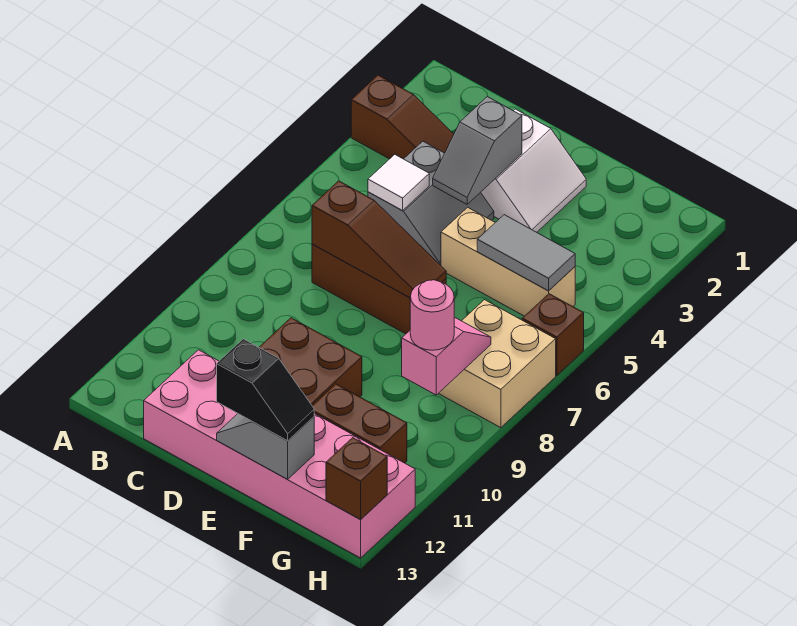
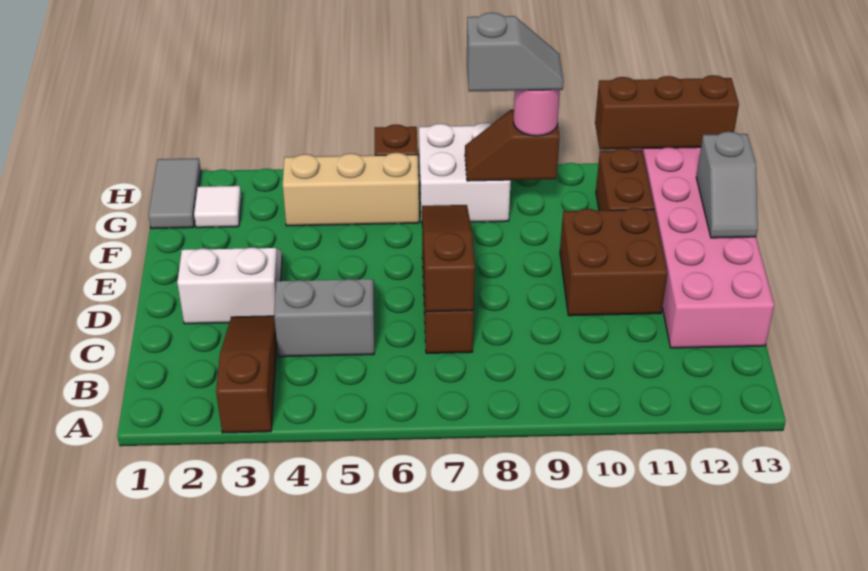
white 1x1 tile [368,155,429,211] -> white 1x1 tile moved to [194,186,242,228]
grey 1x2 slope [433,97,522,204] -> grey 1x2 slope moved to [467,13,564,92]
tan 1x3 brick [441,207,575,316] -> tan 1x3 brick turned to [283,153,419,226]
black 1x2 slope [217,339,314,441] -> none
grey 1x2 tile [477,215,575,291] -> grey 1x2 tile moved to [149,158,201,229]
tan 2x2 brick [438,300,556,428] -> white 2x2 brick [419,123,511,223]
pink 1x2 slope [402,318,491,395] -> brown 1x2 slope [465,110,560,181]
brown 1x1 brick [326,438,387,519] -> brown 1x3 brick [595,75,739,149]

